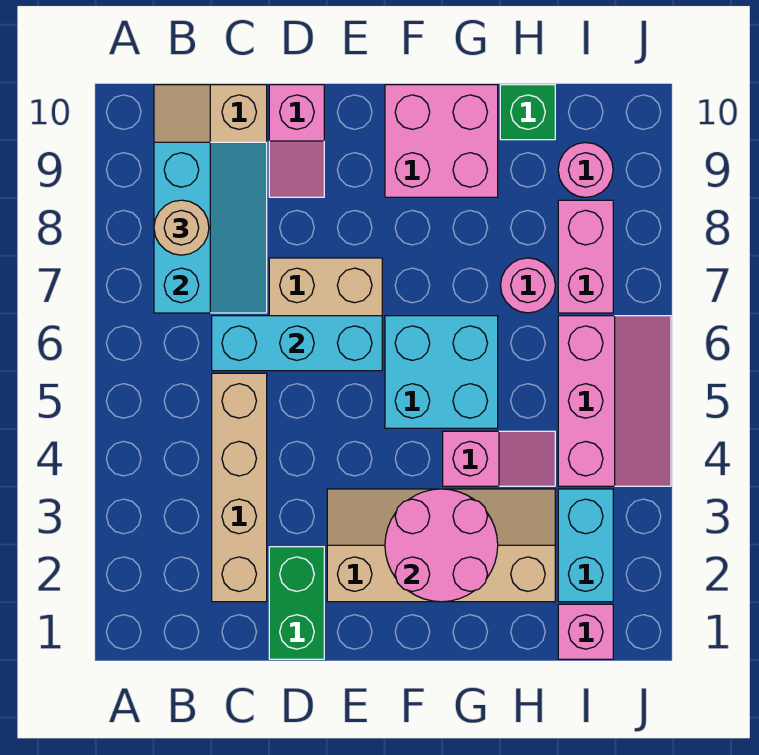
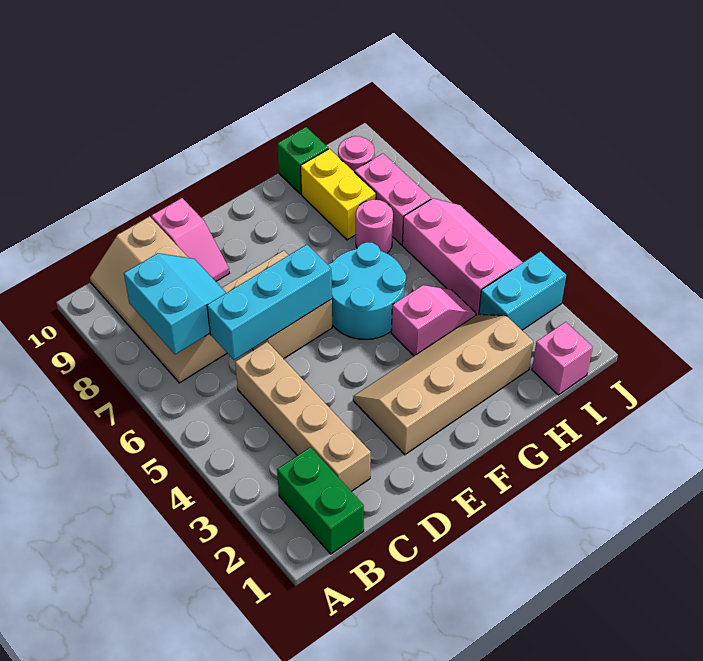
cyan 2x3 slope [154,142,267,313] -> cyan 2x2 slope [124,253,226,354]
tan 1x1 round brick [154,200,209,255] -> none
green 1x2 brick [269,547,324,659] -> green 1x2 brick moved to [277,447,364,554]
pink 2x2 round brick [385,489,498,602] -> none
cyan 2x2 brick [385,316,498,428] -> cyan 2x2 round brick [328,242,406,339]
pink 2x2 brick [385,85,498,197] -> none
none -> yellow 1x2 brick [300,149,376,240]
cyan 1x2 brick [558,489,613,602] -> cyan 1x2 brick turned to [479,251,566,330]

